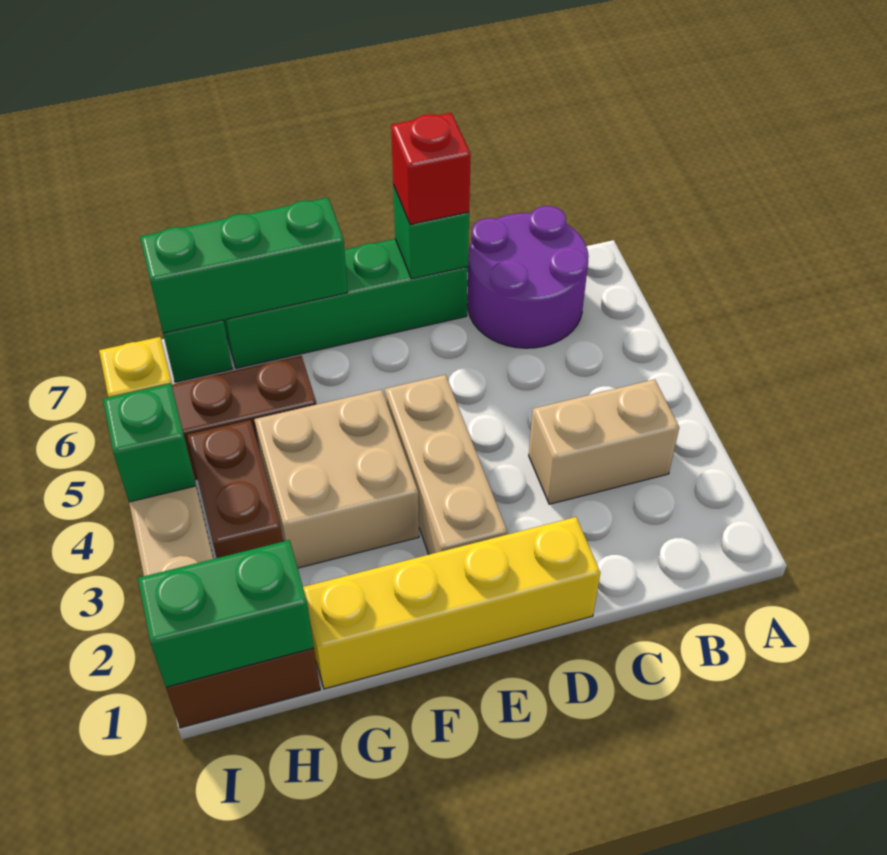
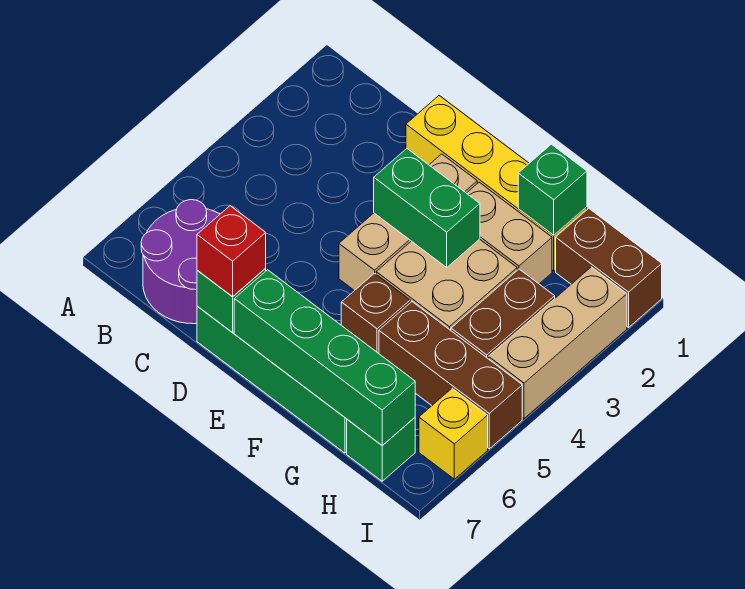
tan 1x2 brick [529,379,679,504] -> tan 1x2 brick moved to [467,182,552,284]
none -> brown 1x1 brick [341,273,410,353]
green 1x3 brick [140,198,348,333] -> green 1x4 brick [234,270,415,445]
green 1x2 brick [138,540,314,687] -> green 1x2 brick moved to [374,149,480,267]
green 1x1 brick [103,384,196,502] -> green 1x1 brick moved to [518,144,587,235]

